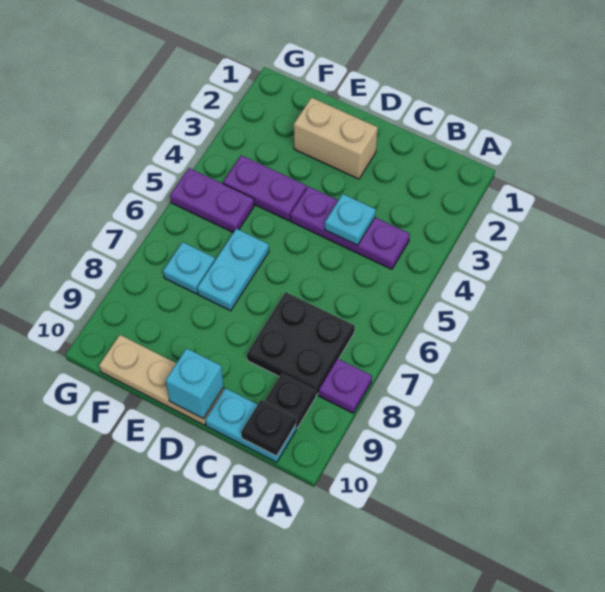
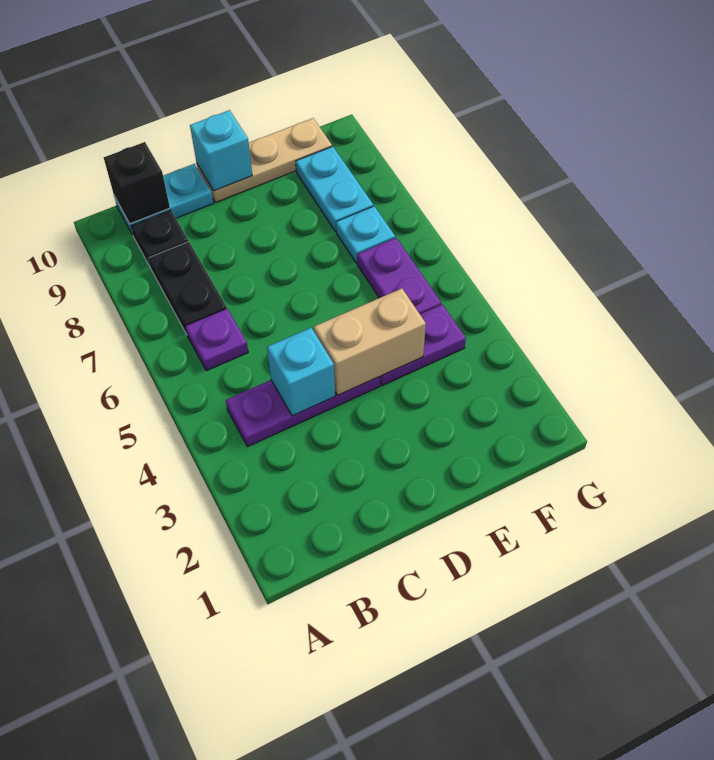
purple 1x1 plate [319,359,372,413] -> purple 1x1 plate moved to [185,309,248,371]
black 2x2 plate [247,292,355,395] -> black 1x2 plate [148,242,227,334]
black 1x1 plate [241,400,296,456] -> black 1x1 brick [104,142,170,224]
cyan 1x1 plate [325,194,376,245] -> cyan 1x1 brick [267,328,335,416]
tan 1x2 brick [294,98,378,179] -> tan 1x2 brick moved to [314,288,426,395]
cyan 1x2 plate [197,229,269,311] -> cyan 1x2 plate moved to [296,146,373,231]
purple 1x2 plate [170,168,254,233] -> purple 1x2 plate turned to [357,238,441,314]

